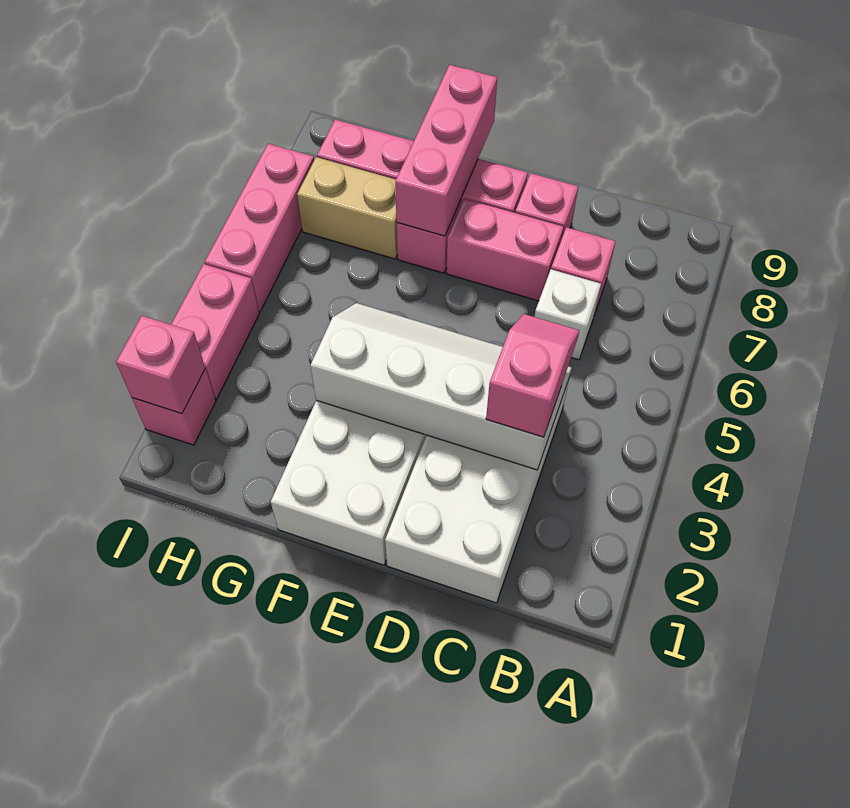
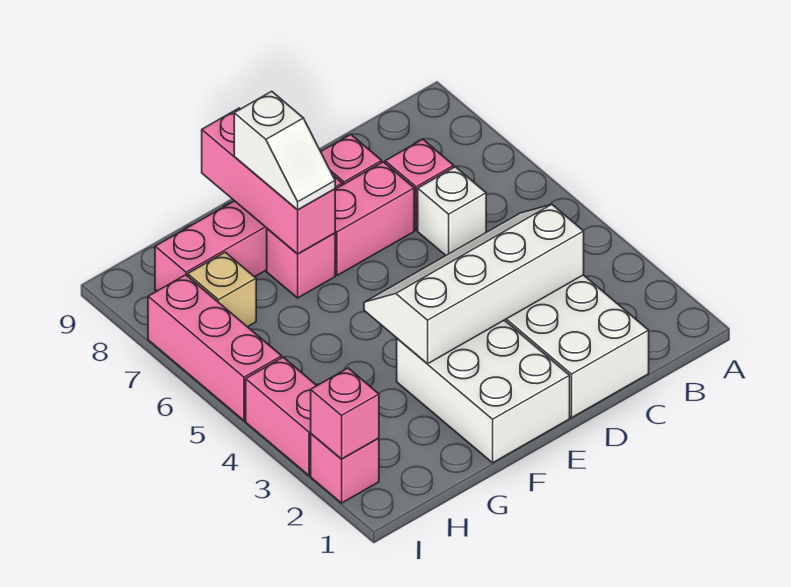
pink 1x2 slope [486,314,579,437] -> none
none -> white 1x2 slope [234,91,335,210]
tan 1x2 brick [297,157,398,259] -> tan 1x1 brick [188,252,256,327]

